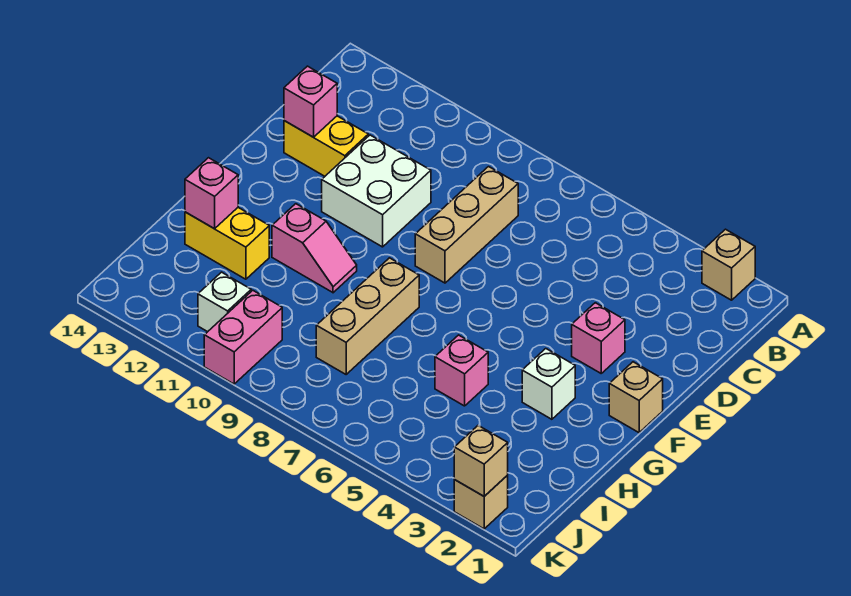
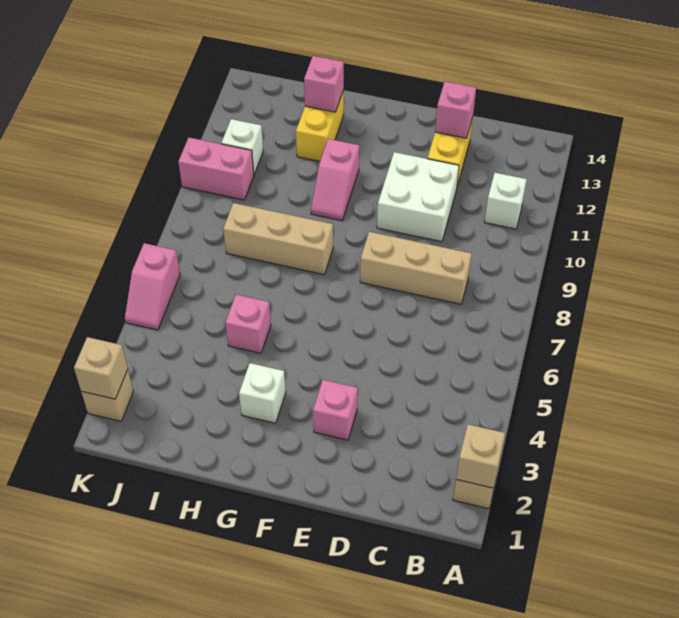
none -> white 1x1 brick [485,173,527,229]
tan 1x1 brick [609,362,663,433] -> tan 1x1 brick moved to [456,424,505,488]
none -> pink 1x2 slope [125,243,180,330]

